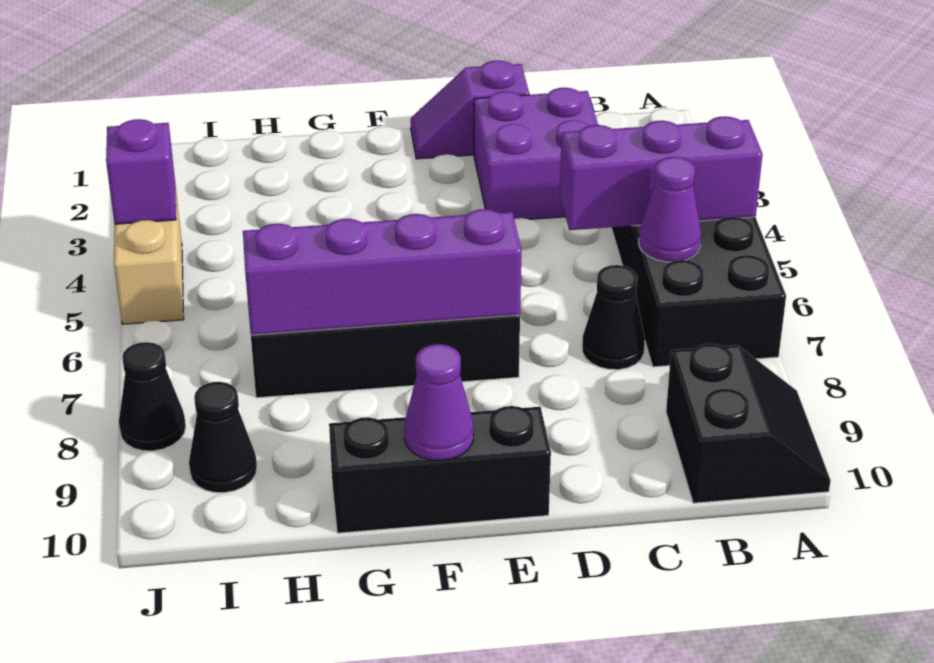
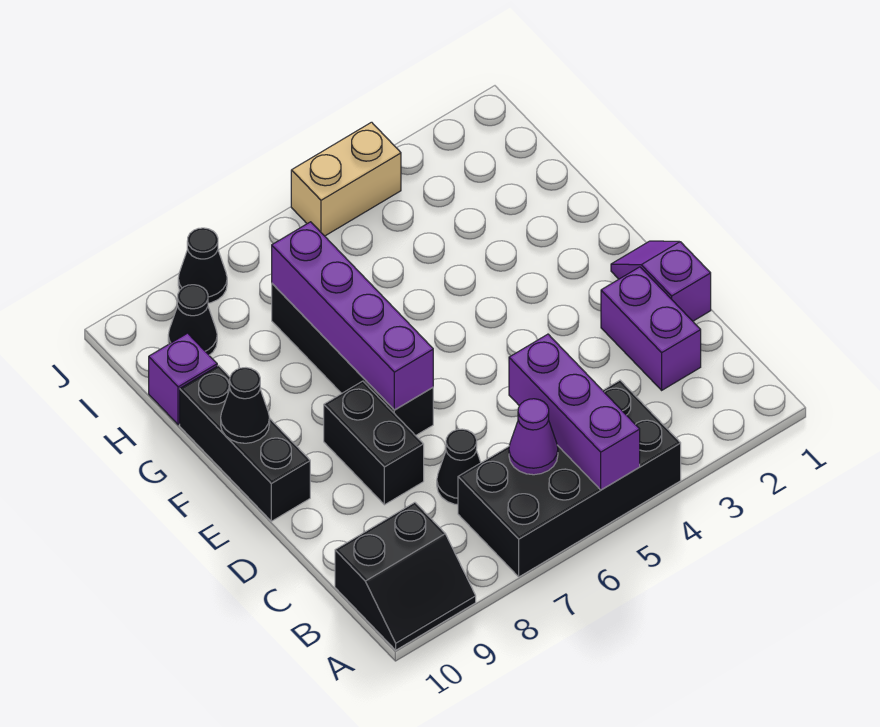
purple 2x2 brick [474,88,598,219] -> purple 1x2 brick [601,267,701,390]
none -> black 1x2 brick [324,381,424,505]
purple 1x1 cone [404,344,474,460] -> black 1x1 cone [221,368,270,443]
purple 1x1 brick [106,119,176,224] -> purple 1x1 brick moved to [149,333,217,425]

